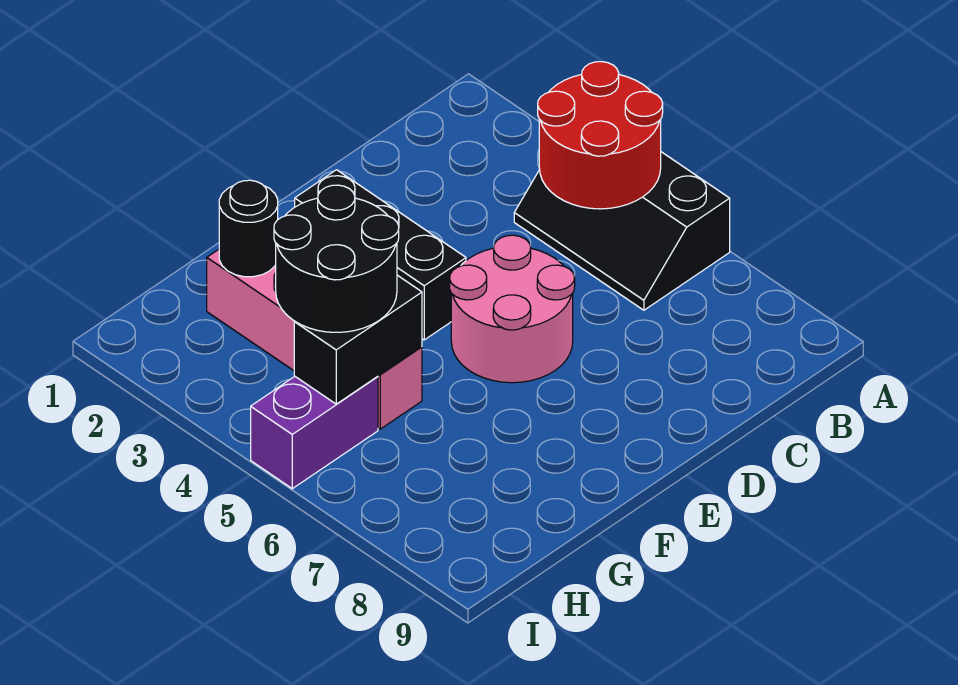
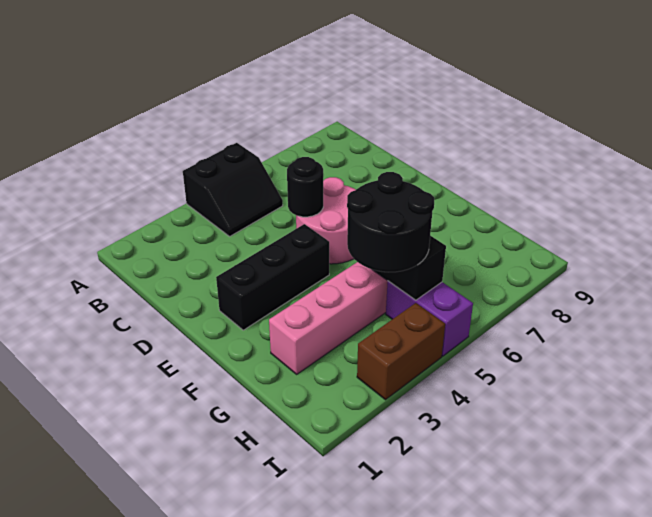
black 2x3 slope [514,152,730,310] -> black 2x2 slope [183,143,283,236]
red 2x2 round brick [538,62,663,209] -> none
black 1x1 round brick [219,180,278,277] -> black 1x1 round brick moved to [287,157,323,217]
none -> brown 1x2 brick [357,303,445,400]

